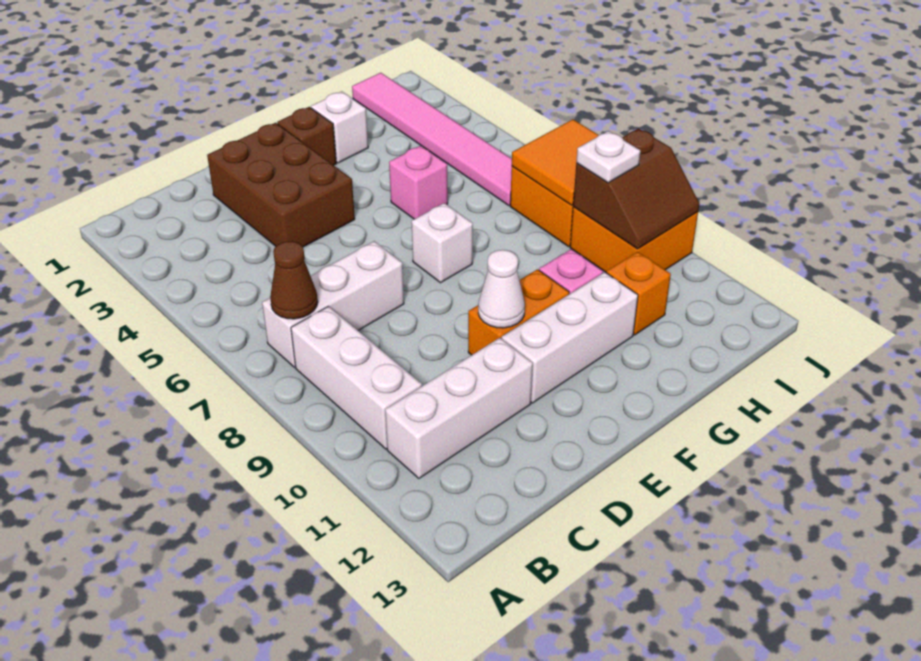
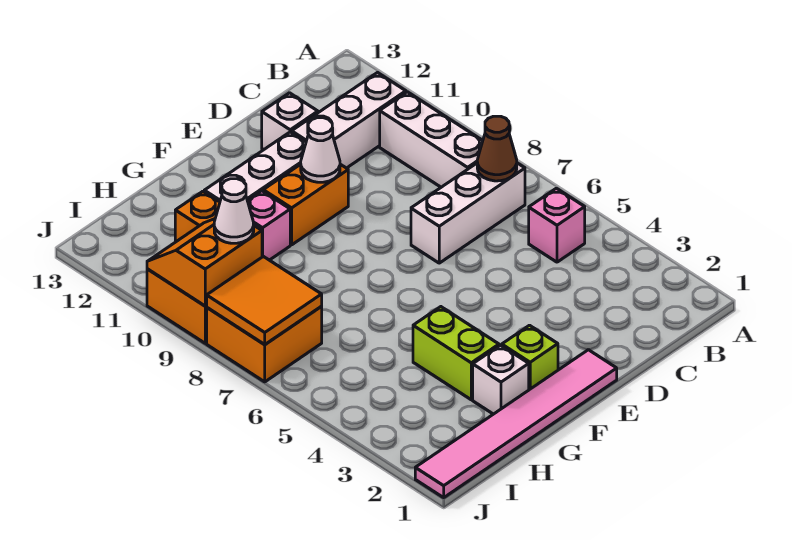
brown 2x3 brick [207,123,355,247] -> none
brown 1x1 brick [277,107,336,165] -> lime 1x1 brick [502,325,558,390]
white 1x1 brick [412,203,473,283] -> white 1x1 brick moved to [262,93,318,150]
none -> lime 1x2 brick [413,307,499,400]
pink 1x1 brick [389,145,448,219] -> pink 1x1 brick moved to [529,188,585,262]
pink 1x6 tile [352,73,512,206] -> pink 1x6 tile turned to [415,350,617,498]
brown 2x2 slope [573,128,699,249] -> orange 2x2 slope [147,219,262,306]
white 1x1 plate [576,131,640,183] -> white 1x1 cone [214,179,254,243]

